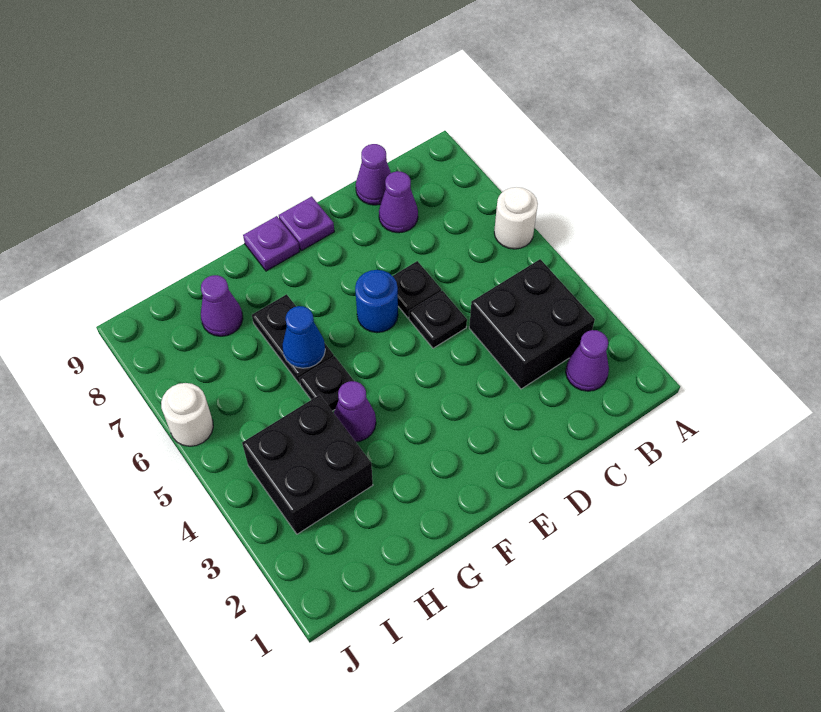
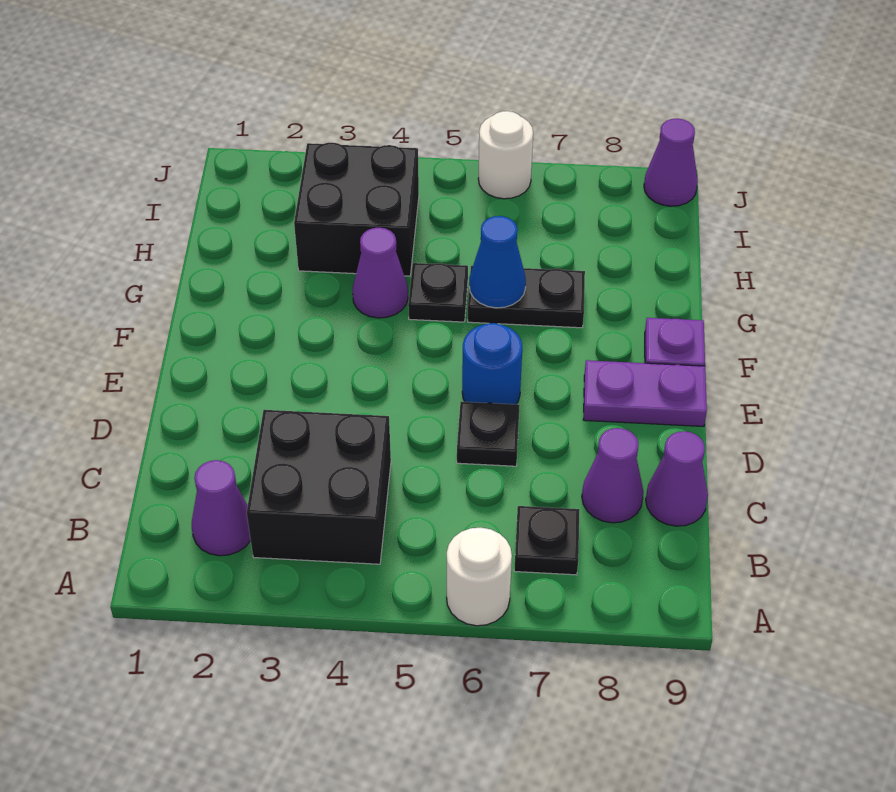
black 1x1 plate [409,291,467,348] -> black 1x1 plate moved to [514,506,580,575]
purple 1x1 plate [279,196,334,251] -> purple 1x2 plate [583,360,707,426]
purple 1x1 cone [201,275,243,336] -> purple 1x1 cone moved to [644,119,698,206]

